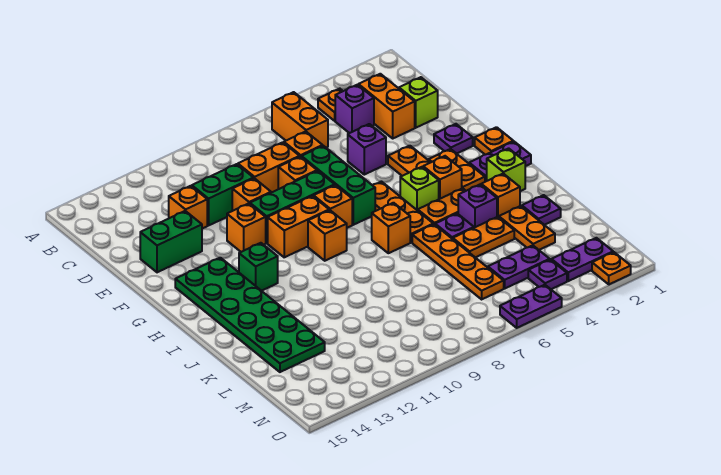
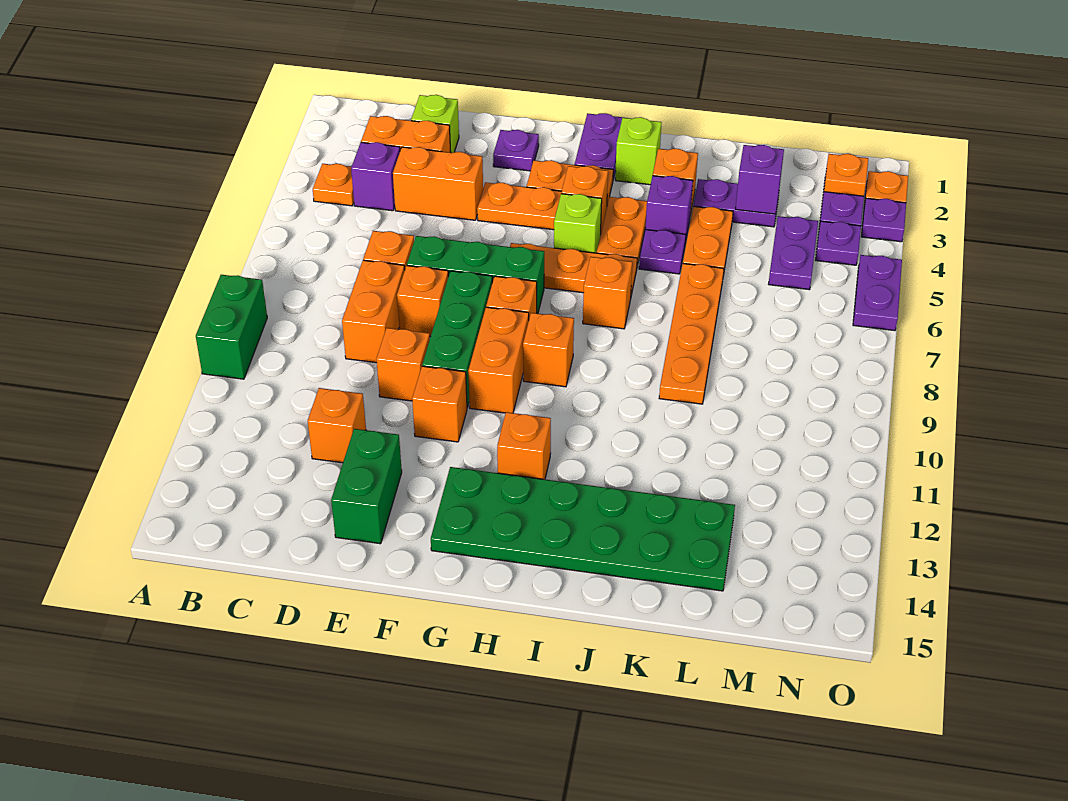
orange 1x2 brick [272,92,328,148] -> orange 1x2 brick moved to [393,147,483,220]
green 1x2 brick [192,164,253,225] -> green 1x2 brick moved to [196,275,267,379]
purple 1x1 brick [348,124,386,175] -> purple 1x1 brick moved to [736,145,784,214]
orange 1x1 plate [475,127,513,155] -> orange 1x1 plate moved to [824,154,868,196]
green 1x1 brick [239,243,278,291] -> orange 1x1 brick [497,412,551,479]
orange 1x4 plate [412,224,504,299] -> orange 1x4 plate turned to [659,264,724,404]
purple 1x1 plate [522,195,561,225] -> purple 1x1 plate moved to [861,198,906,242]
orange 1x2 plate [499,206,555,250] -> purple 1x2 plate [693,179,779,227]

